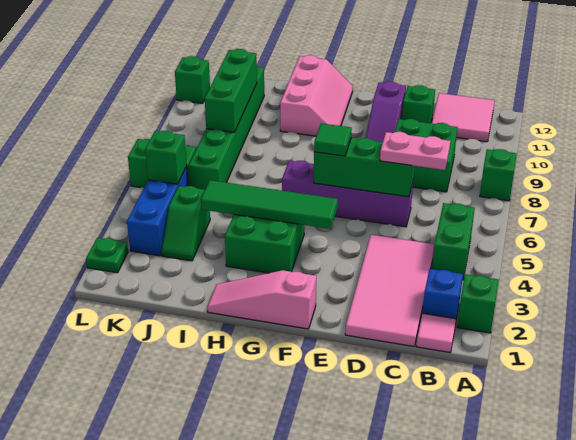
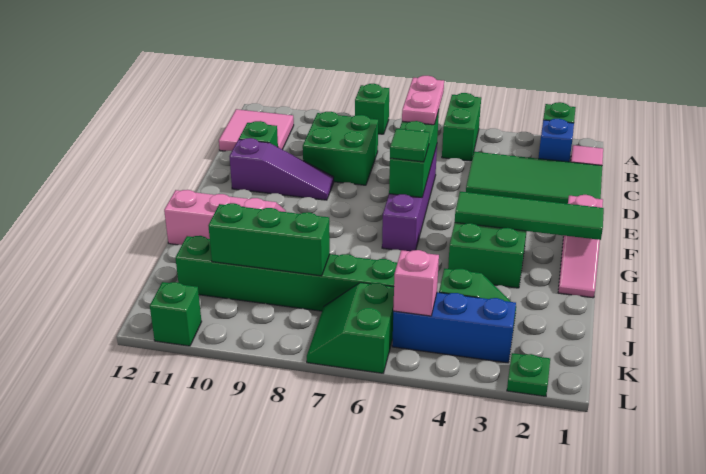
green 1x2 brick [432,203,475,280] -> green 1x2 brick turned to [442,93,481,161]
pink 2x4 tile [345,235,435,346] -> green 2x4 tile [466,152,602,204]
green 1x4 tile [201,180,338,229] -> green 1x4 tile turned to [455,192,604,240]
green 1x1 brick [145,131,187,184] -> pink 1x1 brick [393,250,439,316]

